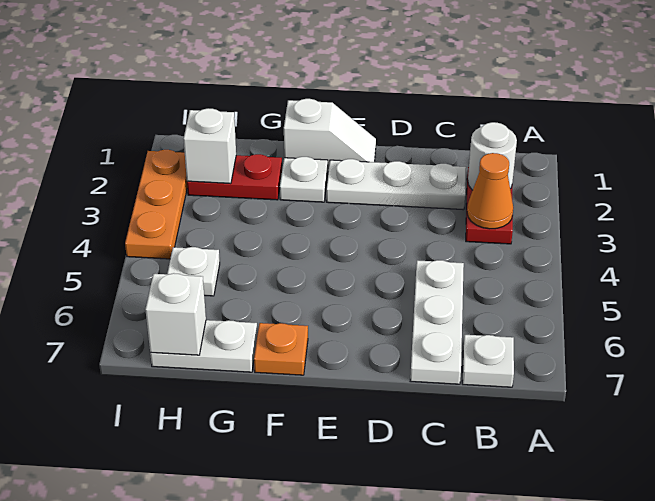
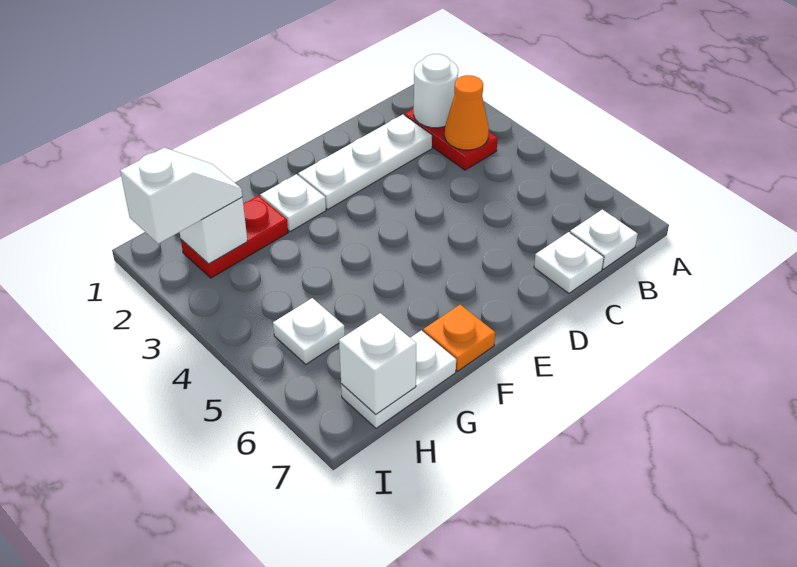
white 1x3 plate [410,260,464,384] -> white 1x1 plate [534,232,604,293]
white 1x2 slope [284,99,376,172] -> white 1x2 slope moved to [120,148,242,244]
orange 1x3 plate [125,150,187,259] -> none

